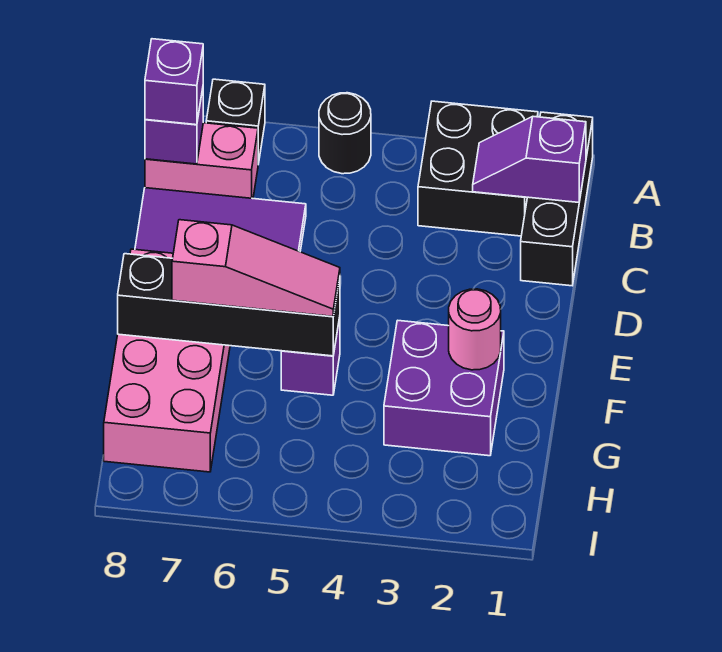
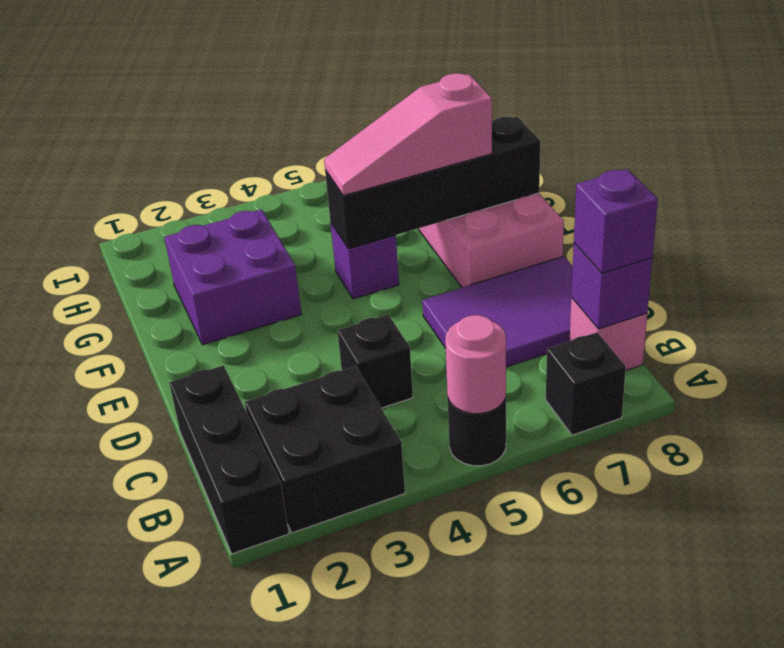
purple 1x2 slope [473,117,586,202] -> none
pink 1x2 brick [145,123,258,199] -> pink 1x1 brick [570,298,647,370]
none -> black 1x1 brick [337,315,413,408]
pink 1x1 round brick [449,289,501,370] -> pink 1x1 round brick moved to [445,315,506,414]

